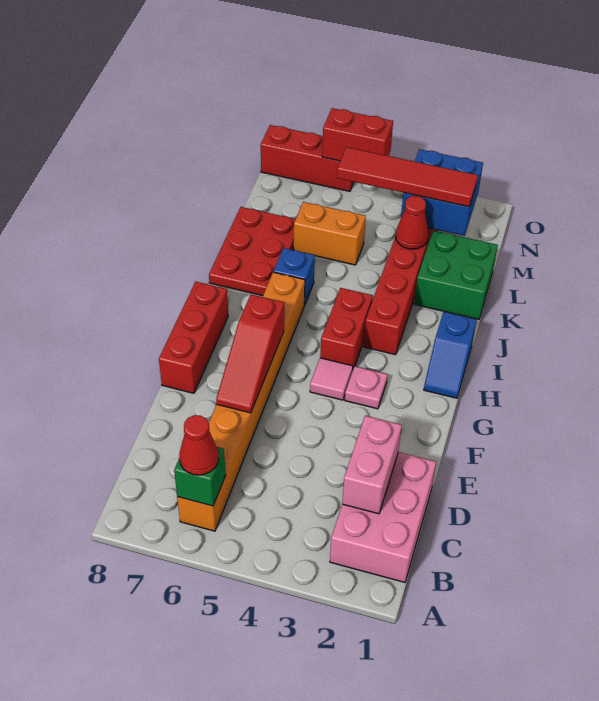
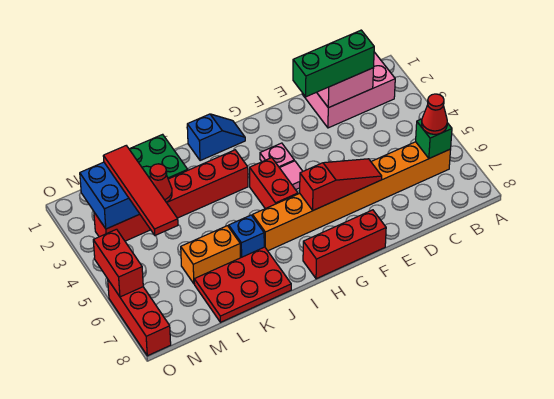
none -> green 1x3 brick [293,30,374,97]
red 1x2 brick [320,288,373,371] -> red 1x2 brick turned to [250,158,298,209]
orange 1x2 brick [294,202,366,265] -> orange 1x2 brick turned to [181,226,240,284]

